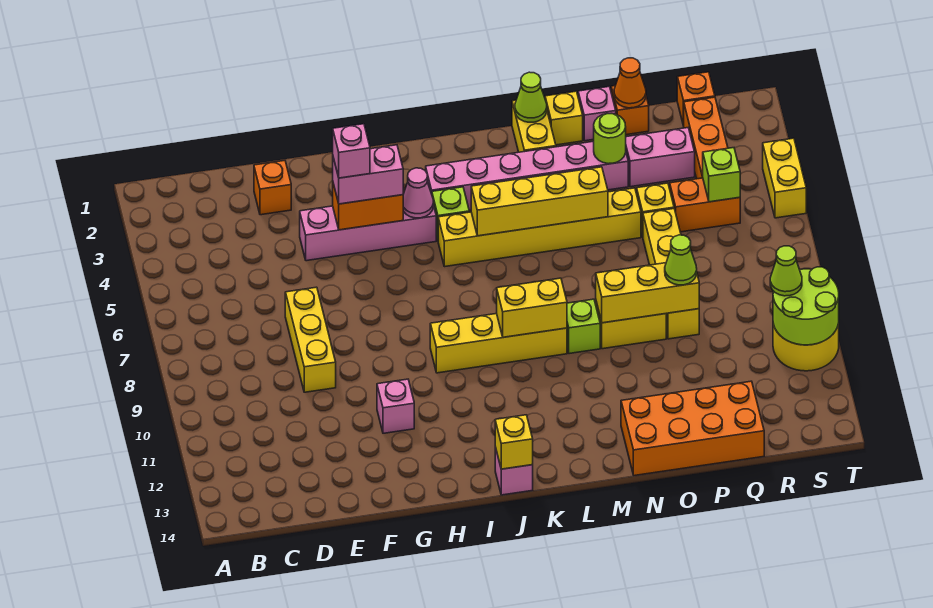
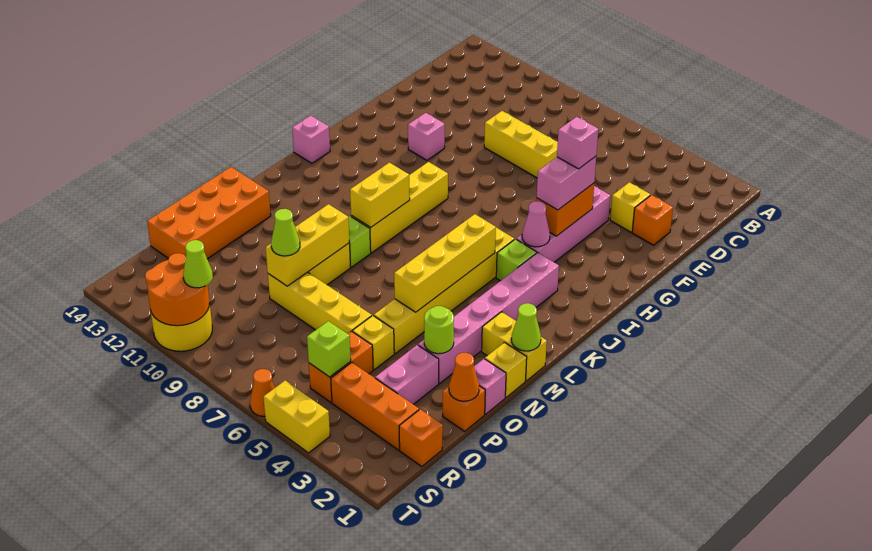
yellow 1x1 brick [495,415,533,469] -> yellow 1x1 brick moved to [610,182,650,232]
lime 2x2 round brick [773,267,839,345] -> orange 2x2 round brick [145,253,210,326]
none -> orange 1x1 cone [250,369,275,416]

